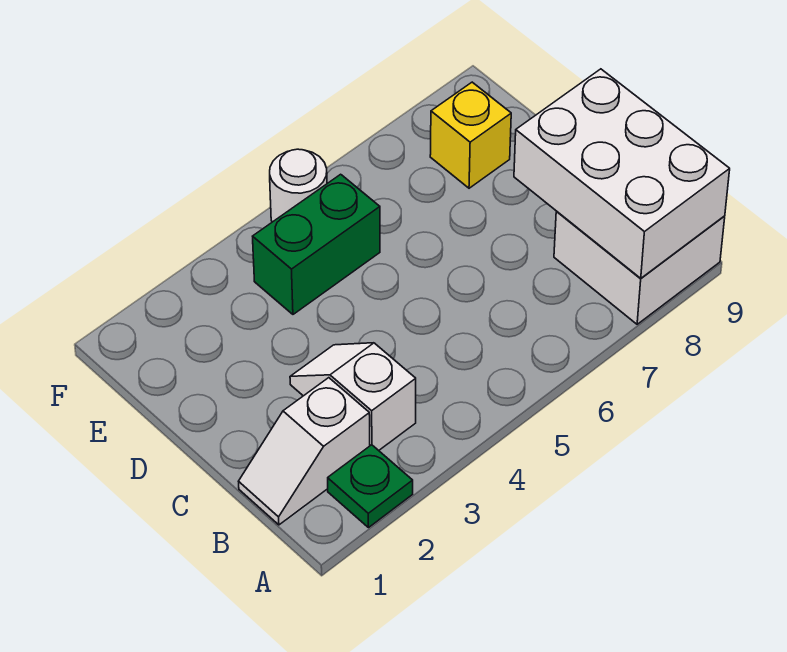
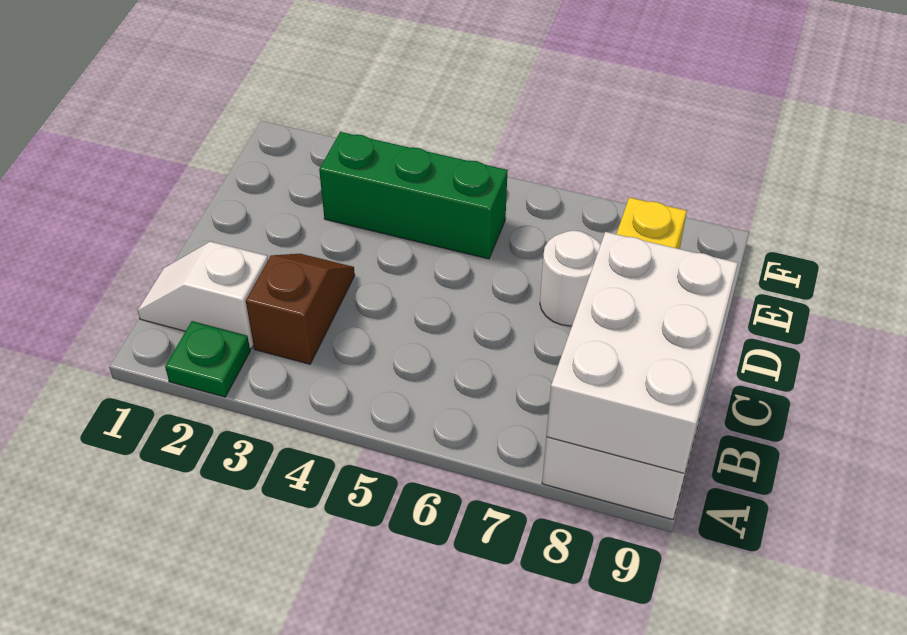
white 1x2 slope [290,343,416,450] -> brown 1x2 slope [246,254,355,364]
green 1x2 brick [253,174,380,314] -> green 1x3 brick [319,132,508,259]
white 1x1 round brick [270,149,327,222] -> white 1x1 round brick moved to [540,231,601,326]

